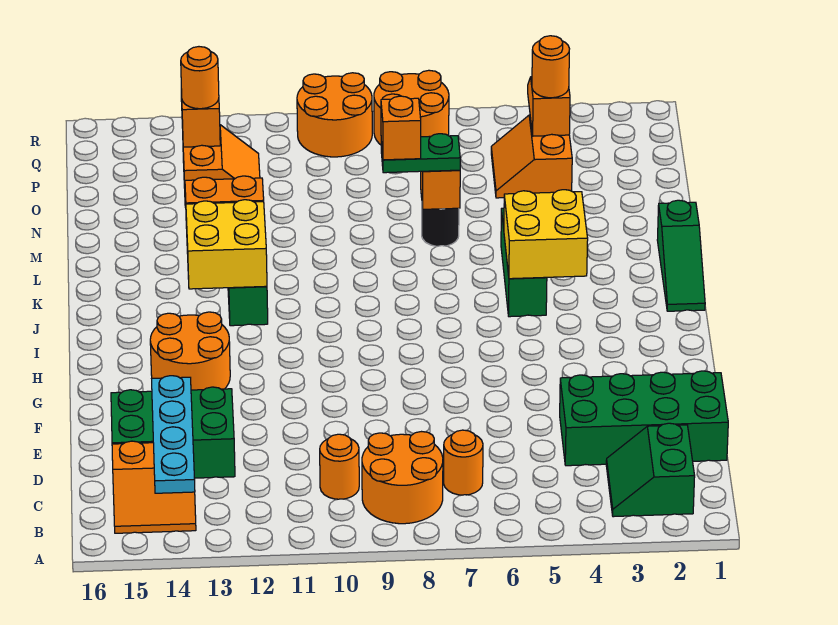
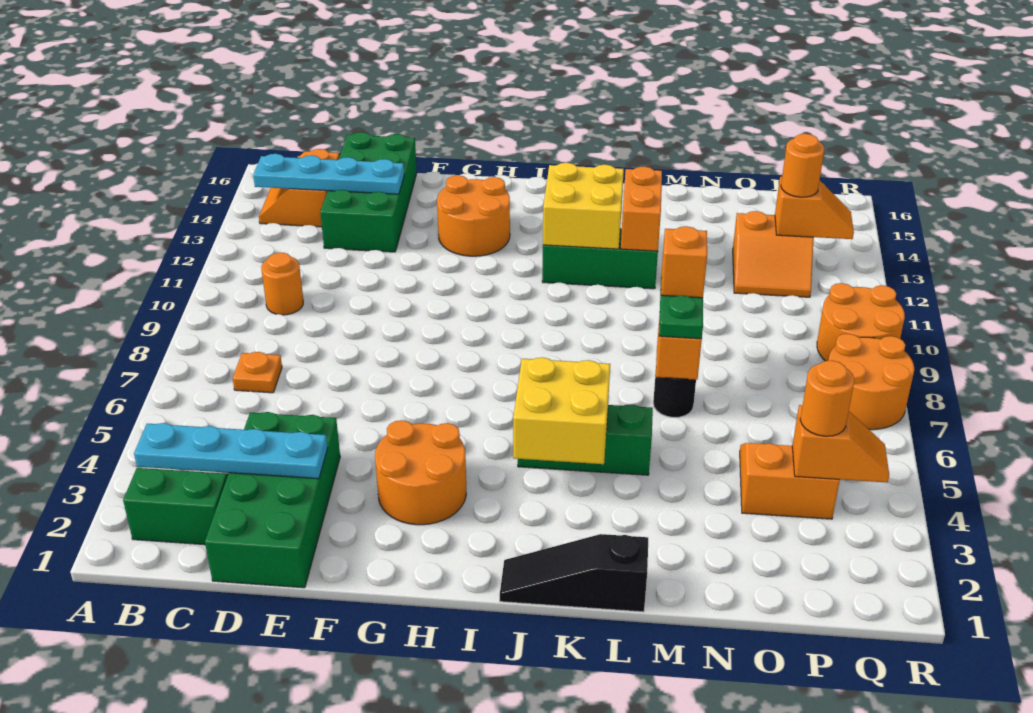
none -> cyan 1x4 plate [134,423,328,479]
orange 2x2 round brick [362,432,443,524] -> orange 2x2 round brick moved to [375,420,466,525]
orange 1x1 round brick [444,430,483,495] -> orange 1x1 plate [233,352,282,393]
green 2x3 brick [111,387,235,478] -> green 2x4 brick [320,132,417,252]
green 1x3 slope [657,200,705,311] -> black 1x3 slope [500,534,648,612]

